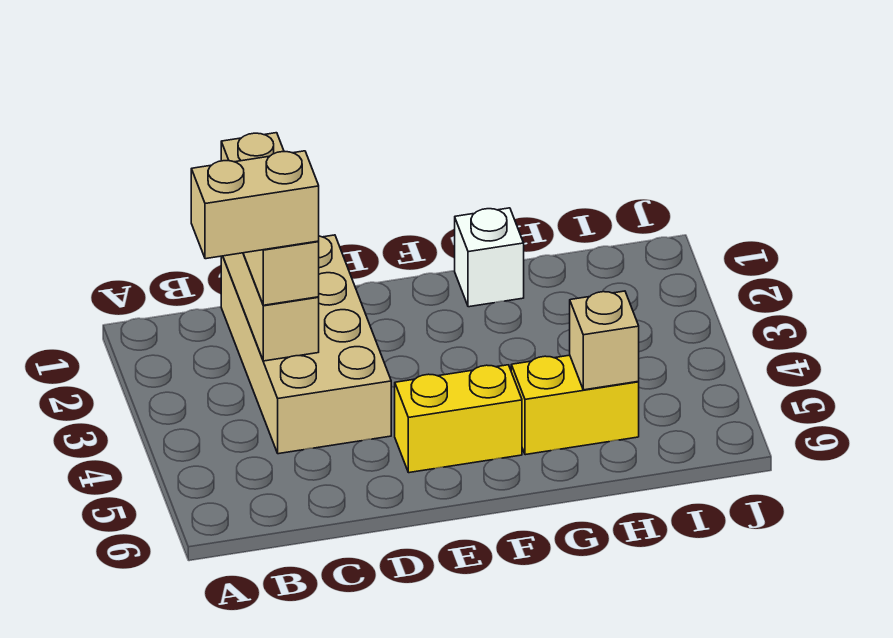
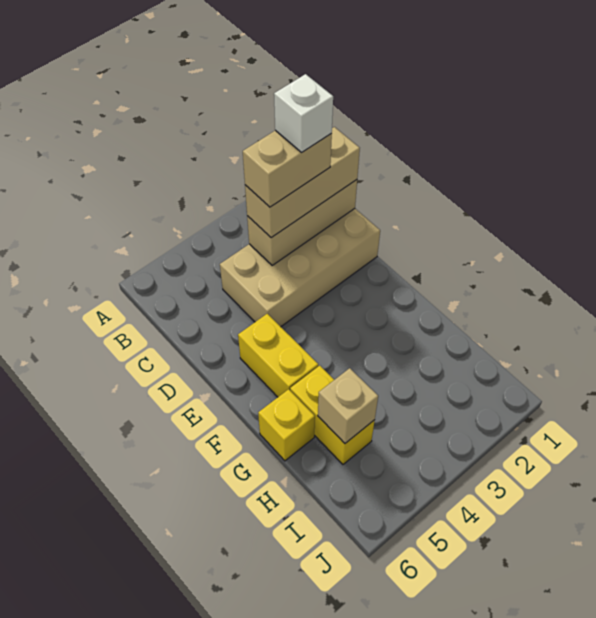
tan 1x2 brick [191,151,319,259] -> tan 1x2 brick turned to [243,130,332,207]
white 1x1 brick [455,208,524,307] -> white 1x1 brick moved to [274,74,333,152]
none -> yellow 1x1 brick [258,389,315,461]

